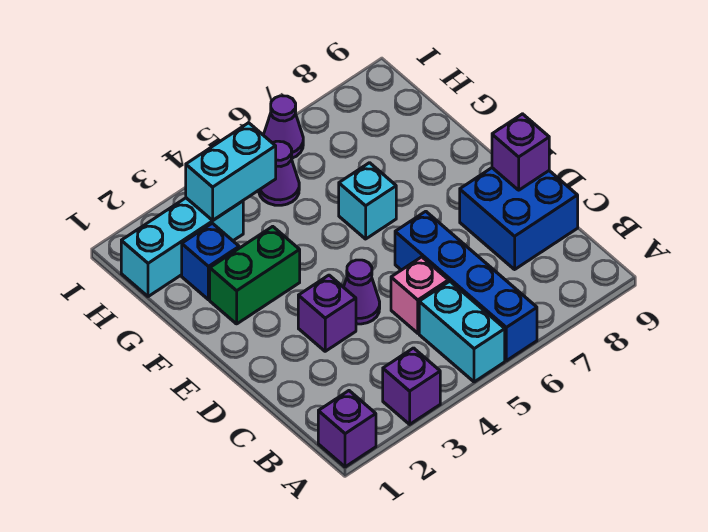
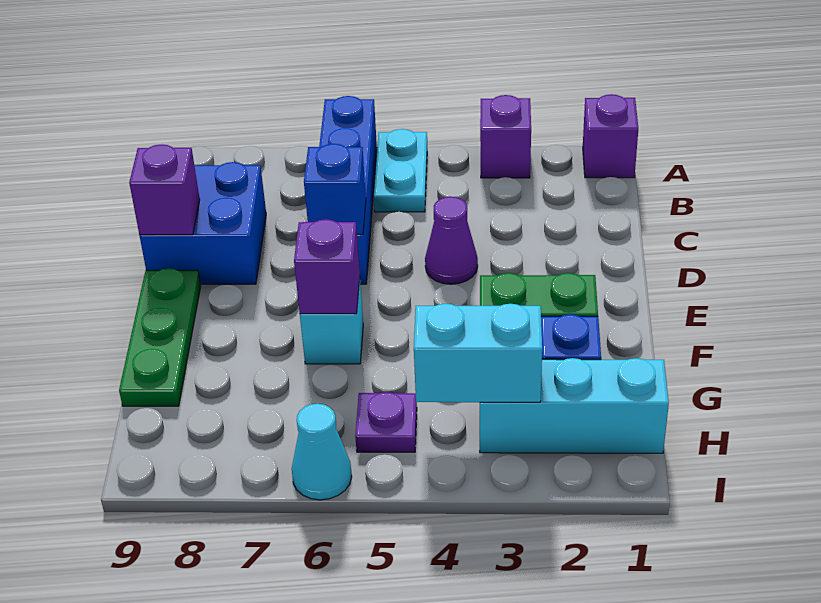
cyan 1x2 brick [419,281,505,382] -> cyan 1x2 plate [374,129,427,212]
pink 1x1 brick [391,257,449,333] -> none
purple 1x1 brick [298,275,356,351] -> purple 1x1 brick moved to [294,219,360,314]
none -> blue 1x1 brick [304,144,366,234]
none -> green 1x3 plate [119,268,201,406]
purple 1x1 cone [259,141,299,205] -> purple 1x1 plate [355,392,417,452]
purple 1x1 cone [264,96,303,159] -> cyan 1x1 cone [292,404,352,500]

